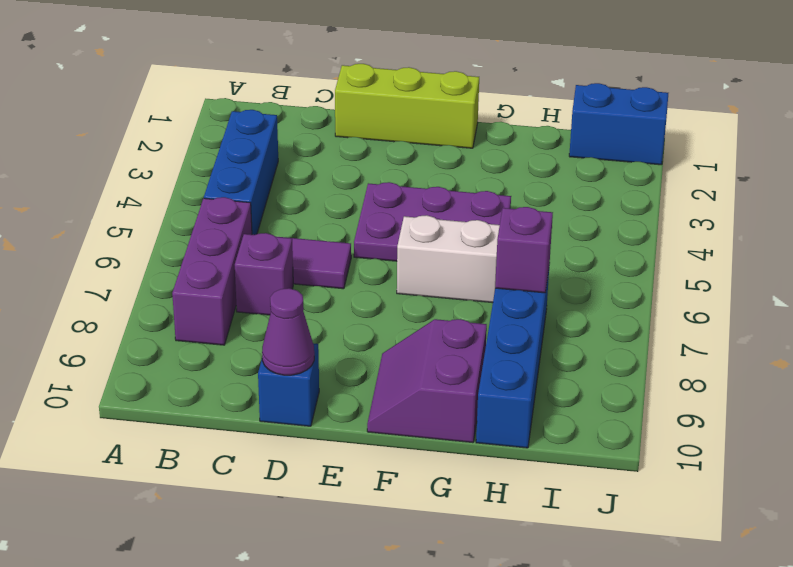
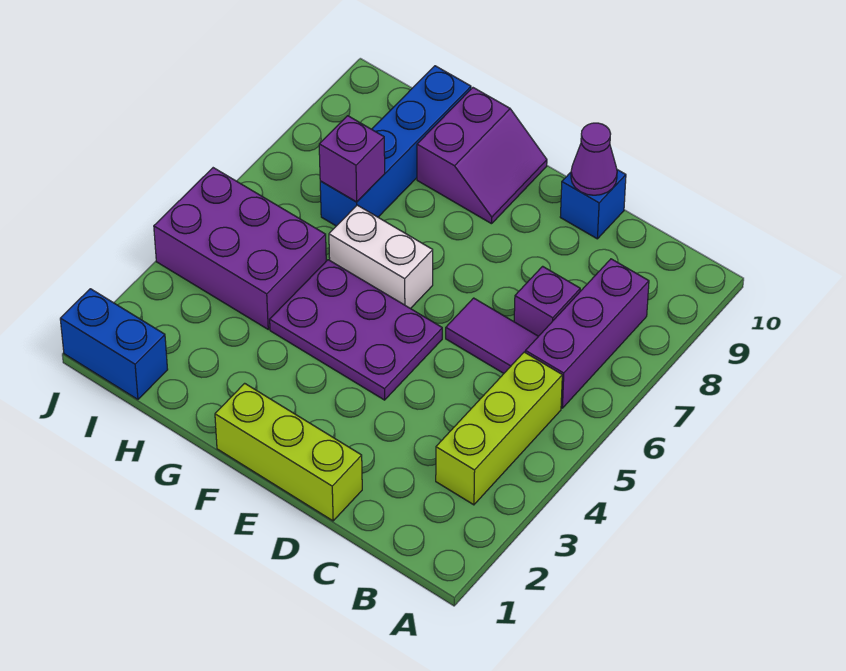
blue 1x3 brick [204,110,278,235] -> lime 1x3 brick [436,352,562,505]
none -> purple 2x3 brick [154,168,326,329]

